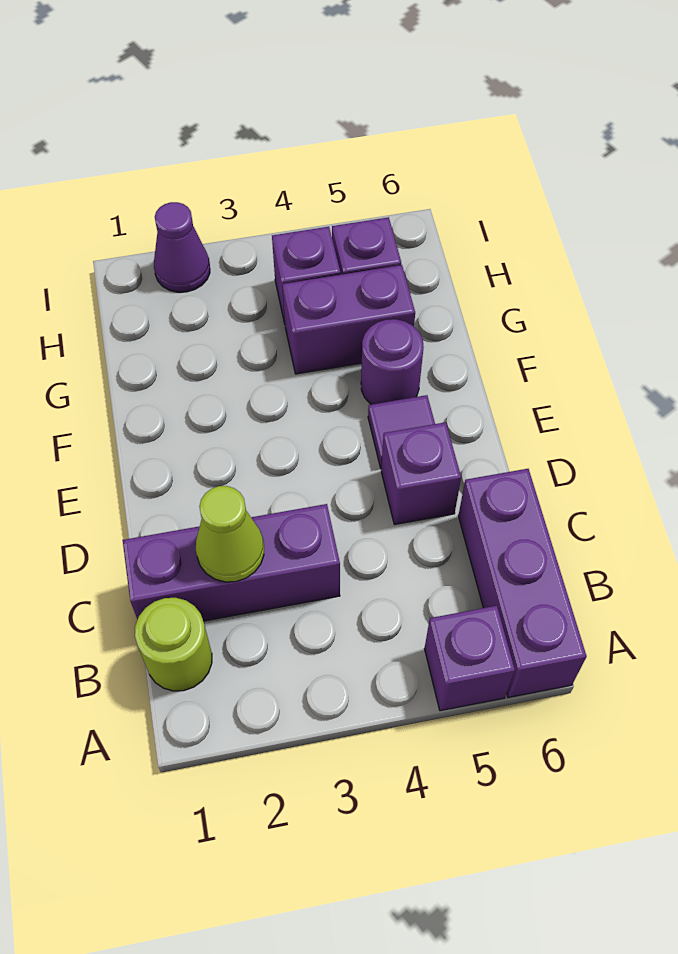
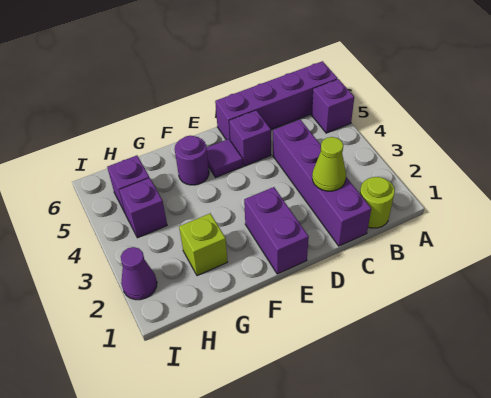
purple 1x3 brick [458,469,587,697] -> purple 1x4 brick [215,61,338,140]
purple 1x3 brick [123,504,340,621] -> purple 1x4 brick [273,119,371,246]
none -> lime 1x1 brick [179,213,228,276]
purple 1x2 brick [282,265,415,374] -> purple 1x2 brick moved to [244,187,309,274]

